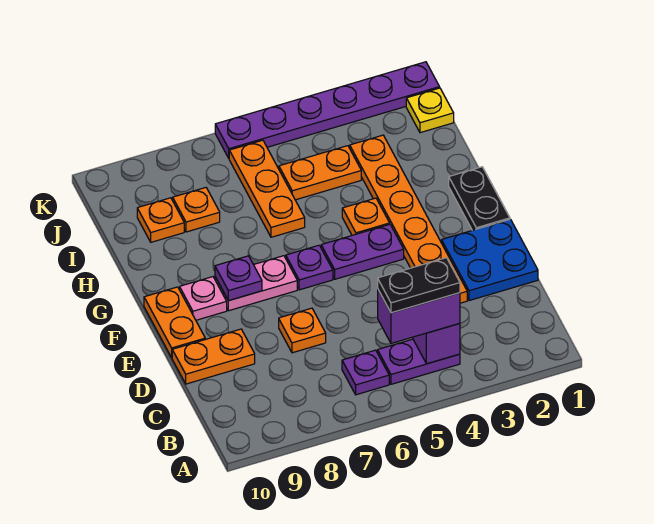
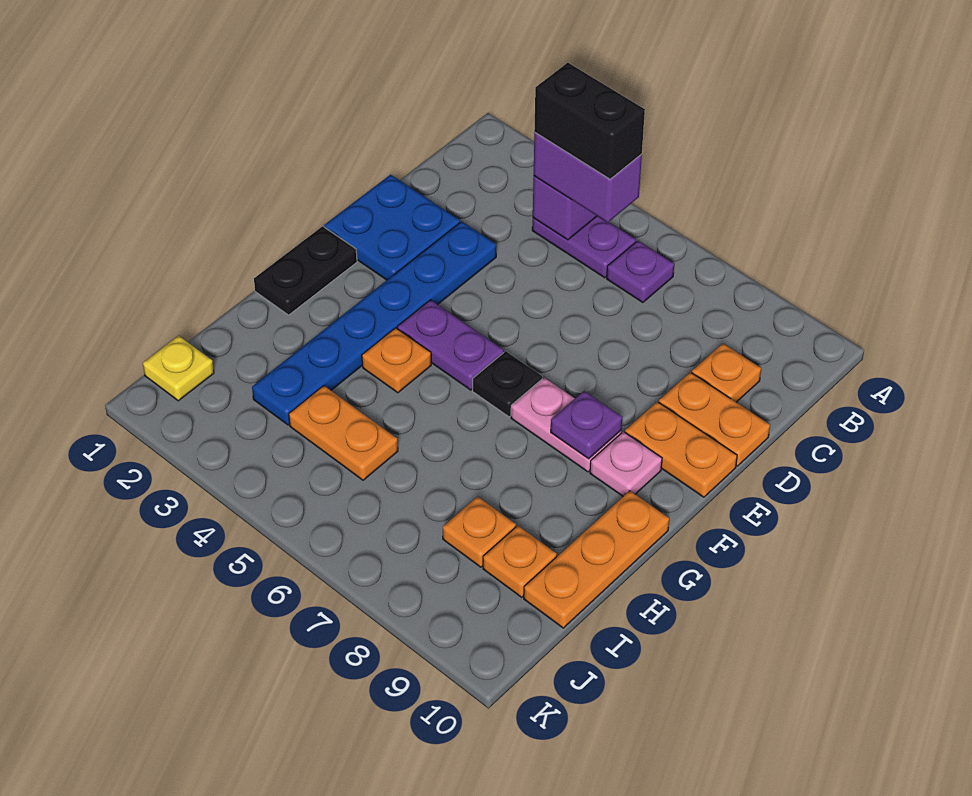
black 1x2 plate [378,258,460,313] -> black 1x2 brick [534,63,645,179]
orange 1x6 plate [350,135,467,303] -> blue 1x6 plate [252,221,496,425]
orange 1x1 plate [279,308,326,353] -> orange 1x1 plate moved to [692,344,761,402]
orange 1x2 plate [144,287,205,358] -> orange 1x2 plate turned to [625,402,737,497]
purple 1x1 plate [286,245,333,290] -> black 1x1 plate [473,351,542,417]
orange 1x3 plate [229,140,305,237] -> orange 1x3 plate moved to [524,491,669,628]
purple 1x6 plate [215,62,440,158] -> none

